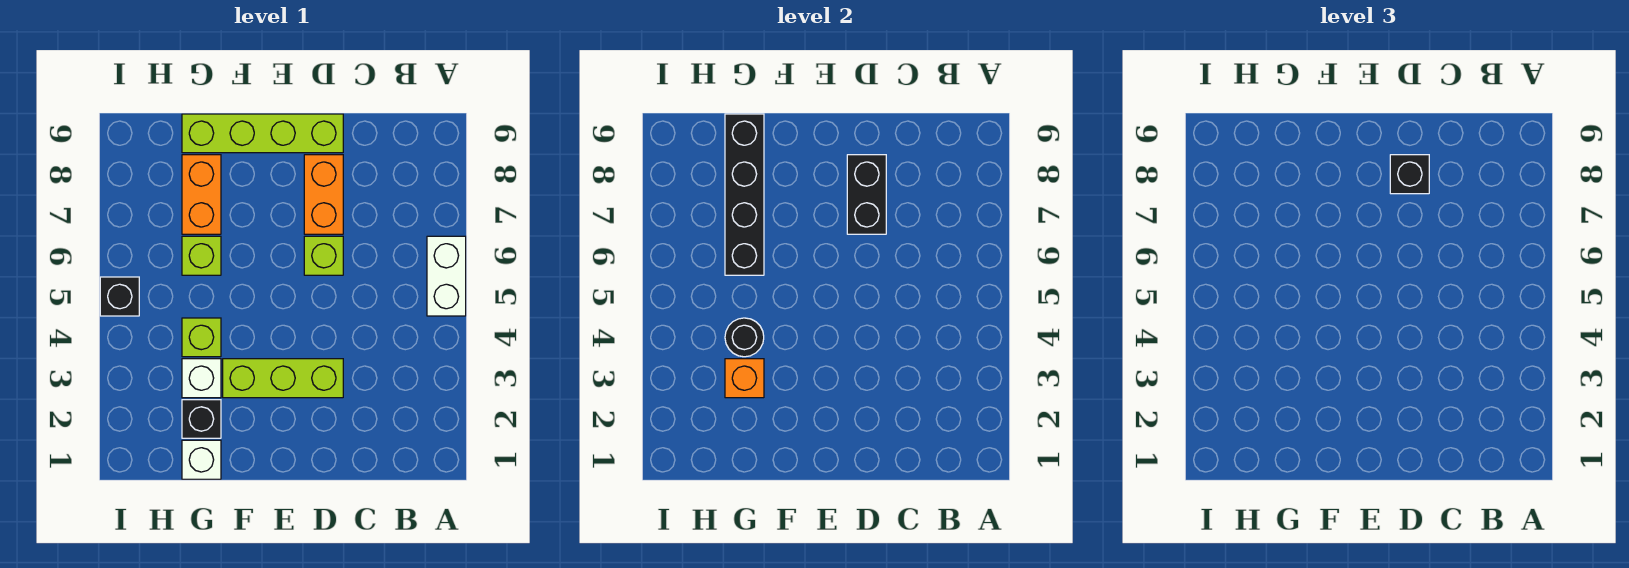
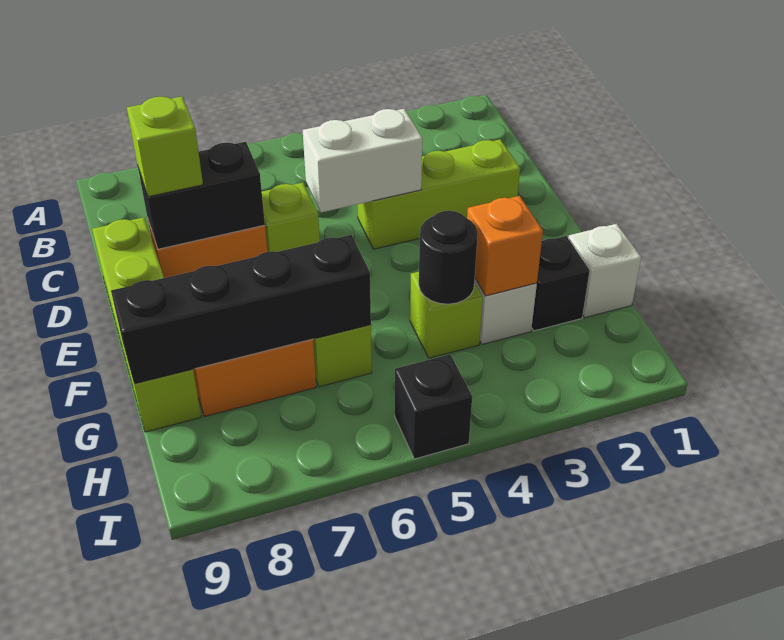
white 1x2 brick [427,236,466,316] -> white 1x2 brick moved to [303,109,422,212]
lime 1x3 brick [223,359,343,398] -> lime 1x3 brick turned to [358,139,520,249]
black 1x1 brick [1390,155,1429,194] -> lime 1x1 brick [127,97,203,197]

